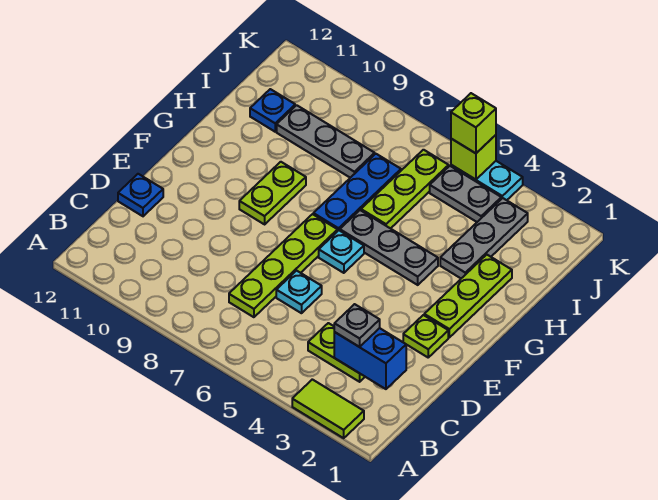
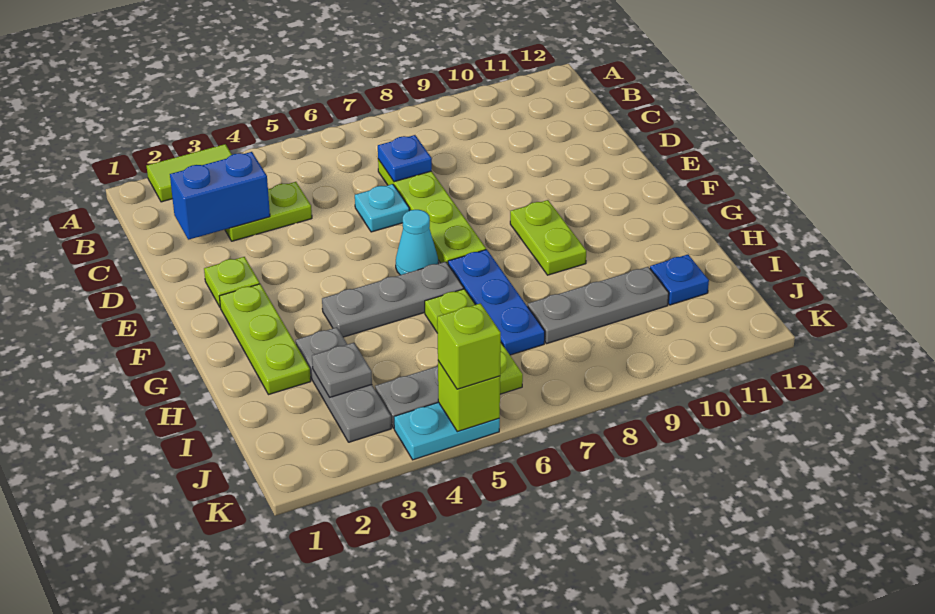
grey 1x1 plate [334,304,380,347] -> grey 1x1 plate moved to [312,343,372,397]
blue 1x1 plate [118,174,163,216] -> blue 1x1 plate moved to [378,135,432,182]
cyan 1x1 plate [319,230,364,273] -> cyan 1x1 cone [396,210,438,275]

